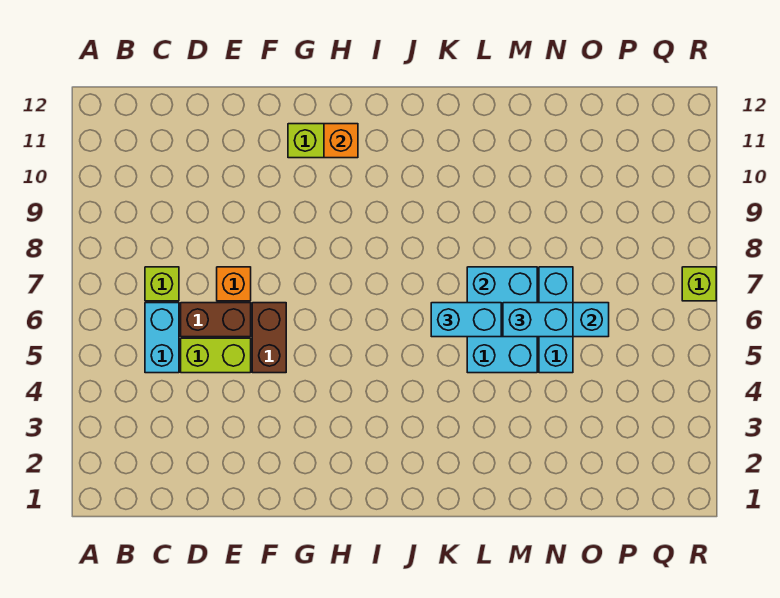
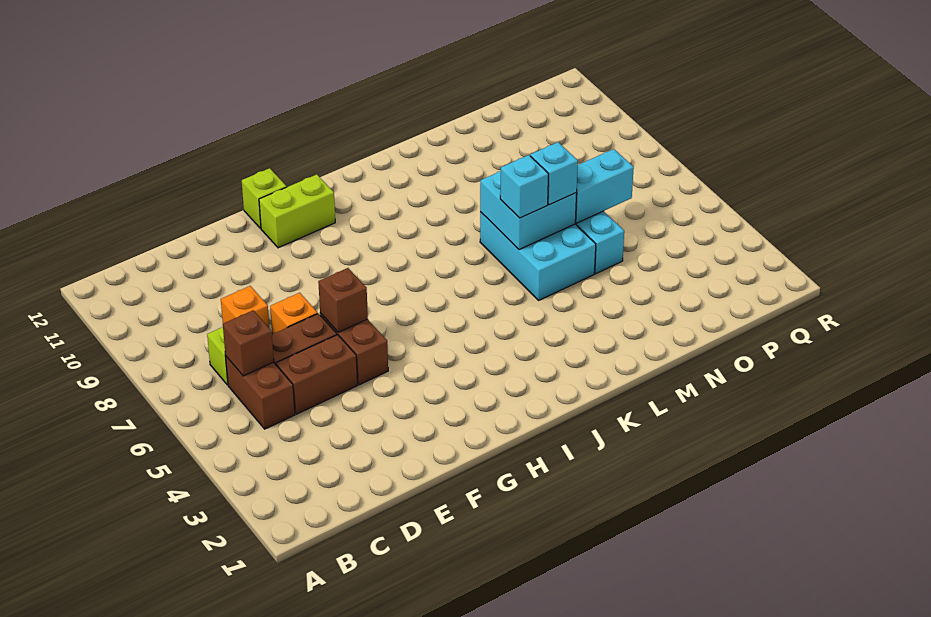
cyan 1x2 brick [145,303,179,373] -> brown 1x2 brick [226,357,295,429]
none -> brown 1x1 brick [223,310,274,376]
lime 1x2 brick [181,338,251,373] -> brown 1x2 brick [276,335,357,414]
none -> brown 1x1 brick [318,268,368,332]
orange 1x1 brick [324,124,358,158] -> orange 1x1 brick moved to [221,286,269,327]
cyan 1x2 brick [431,303,501,337] -> cyan 1x1 brick [500,155,549,218]
cyan 1x2 brick [503,303,573,337] -> cyan 1x1 brick [530,142,578,205]
lime 1x1 brick [682,267,716,301] -> lime 1x1 brick moved to [242,168,287,228]

